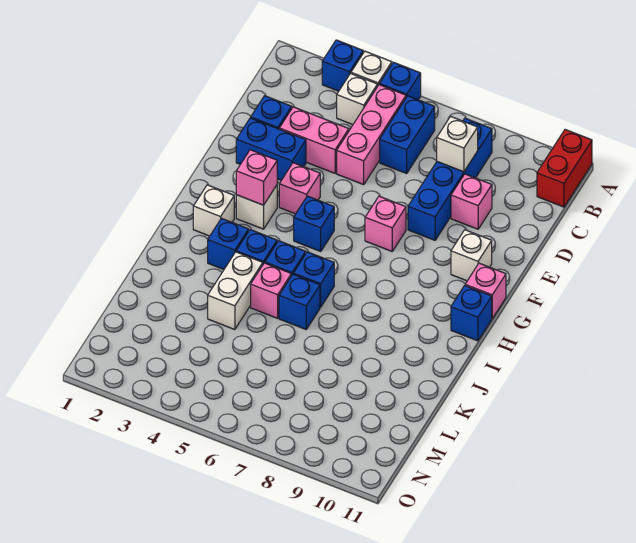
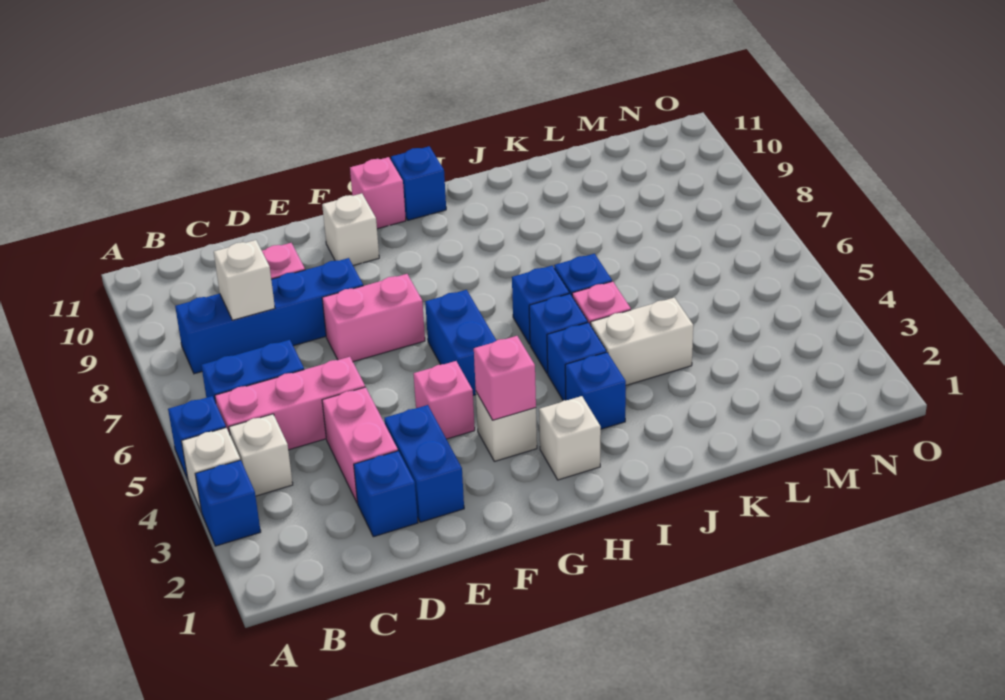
red 1x2 brick [537,130,592,207] -> none
pink 1x1 brick [365,196,406,251] -> pink 1x2 brick [322,274,425,362]
blue 1x1 brick [294,196,334,251] -> blue 1x2 brick [425,290,497,395]

